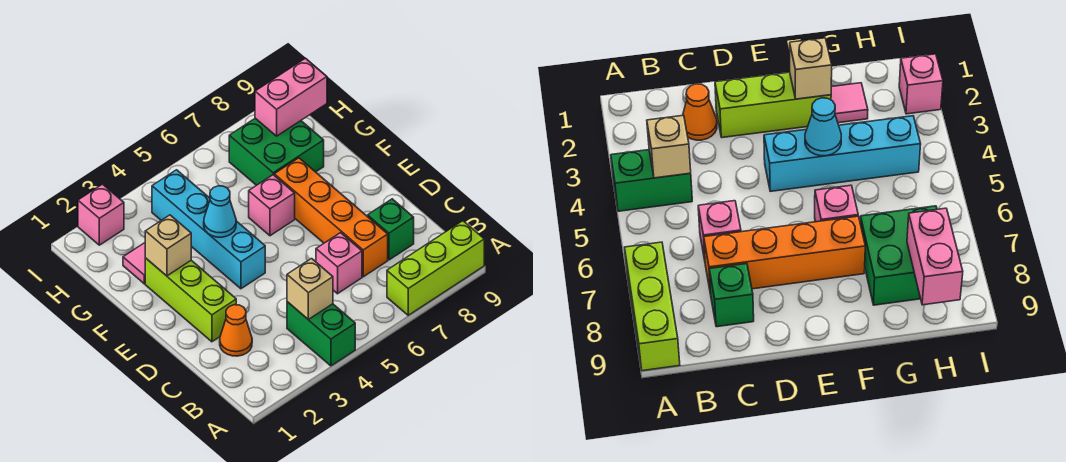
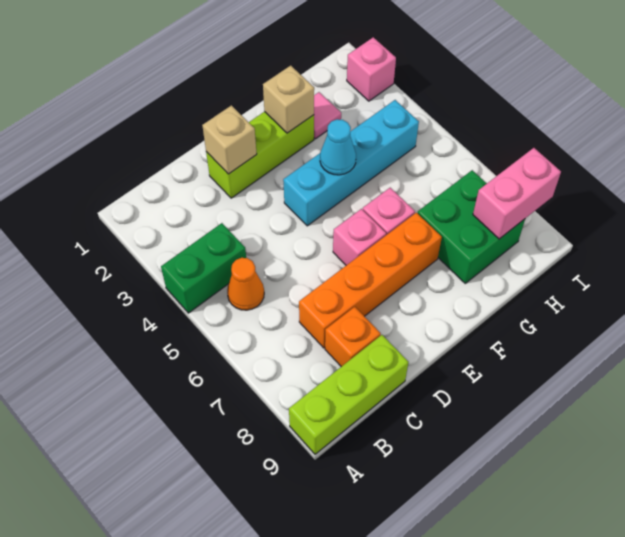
lime 1x3 brick [387,221,484,315] -> lime 1x3 brick turned to [289,335,408,454]
tan 1x1 brick [287,259,333,319] -> tan 1x1 brick moved to [202,105,257,174]
orange 1x1 cone [220,305,252,356] -> orange 1x1 cone moved to [227,258,264,310]
pink 1x1 brick [316,233,362,294] -> pink 1x1 brick moved to [333,209,386,265]
green 1x1 brick [368,199,414,260] -> orange 1x1 brick [325,307,381,367]
pink 1x2 brick [255,58,327,136] -> pink 1x2 brick turned to [473,148,561,239]

